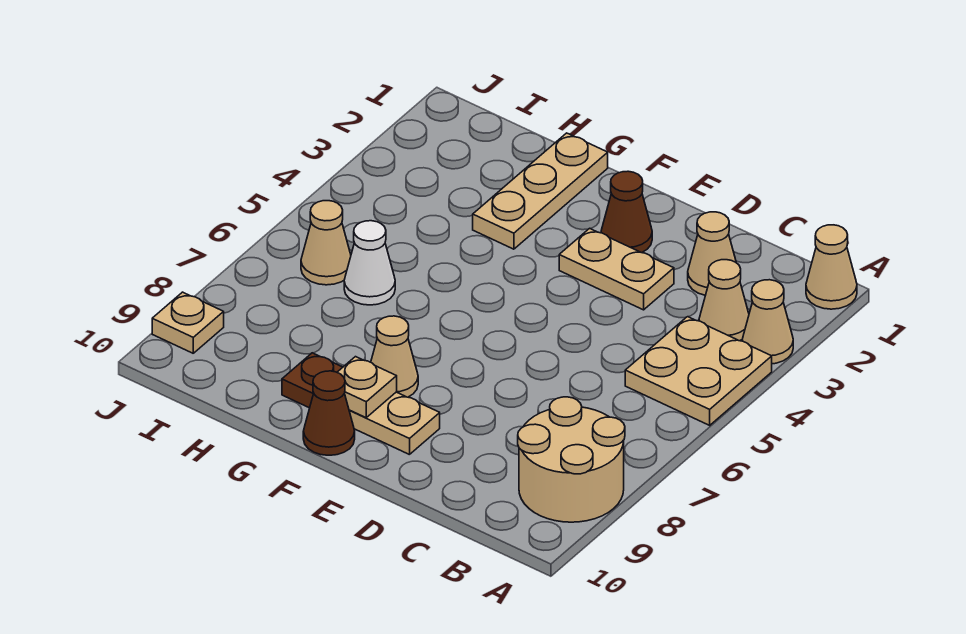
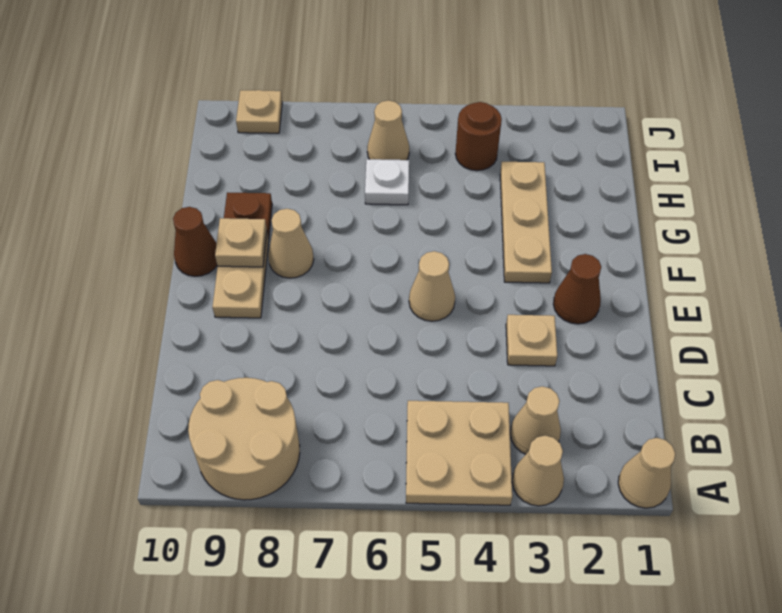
tan 1x1 cone [688,212,736,295] -> tan 1x1 cone moved to [409,251,455,321]
tan 1x2 plate [559,228,674,310] -> tan 1x1 plate [506,315,557,366]
tan 1x3 plate [473,133,608,249] -> tan 1x3 plate turned to [500,162,552,283]
white 1x1 cone [344,221,395,305] -> white 1x1 plate [365,159,409,205]
none -> brown 1x1 round brick [455,102,502,171]

